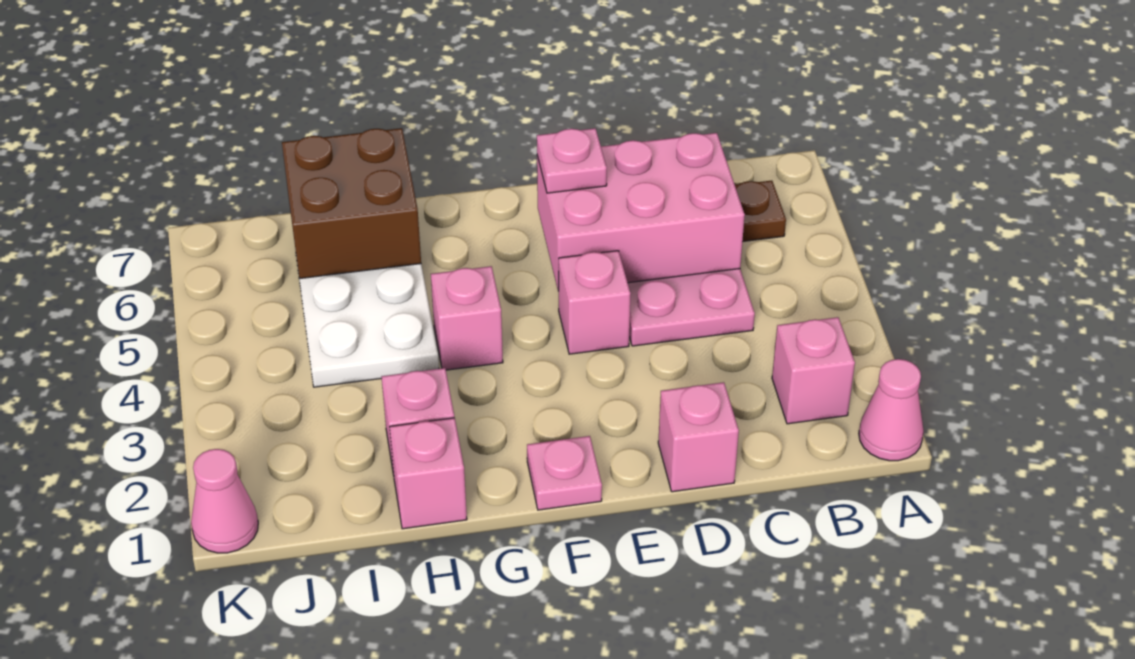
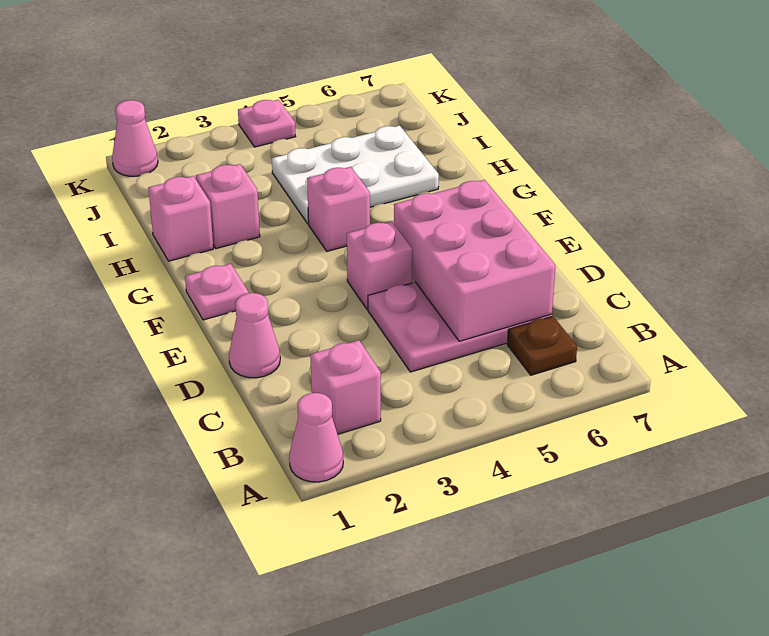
pink 1x1 brick [658,382,739,492] -> pink 1x1 cone [229,293,280,378]
pink 1x1 plate [537,128,607,193] -> pink 1x1 plate moved to [238,100,296,147]
brown 2x2 brick [282,128,421,279] -> none

